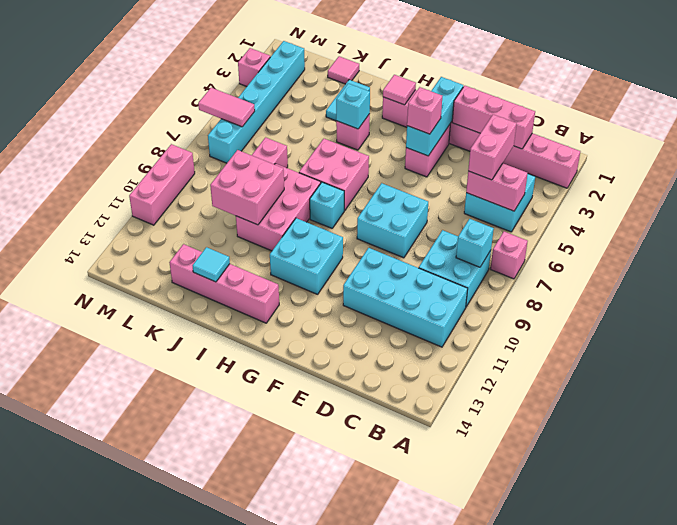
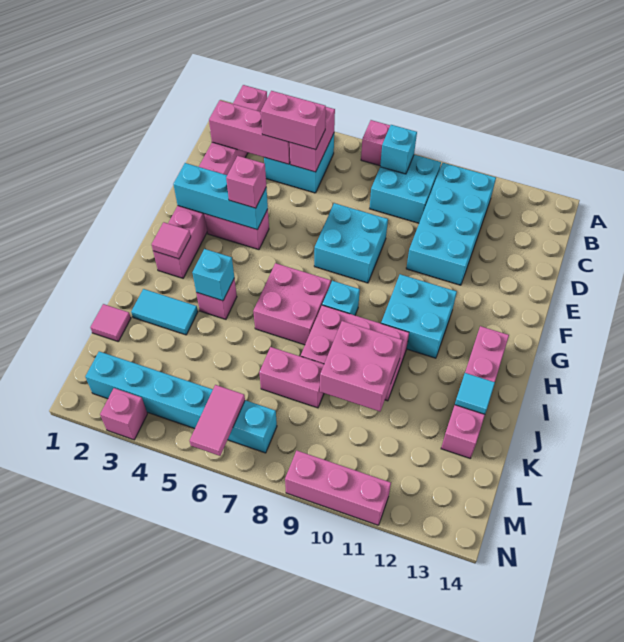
pink 1x3 brick [452,86,535,149] -> pink 1x3 brick turned to [209,100,290,164]

